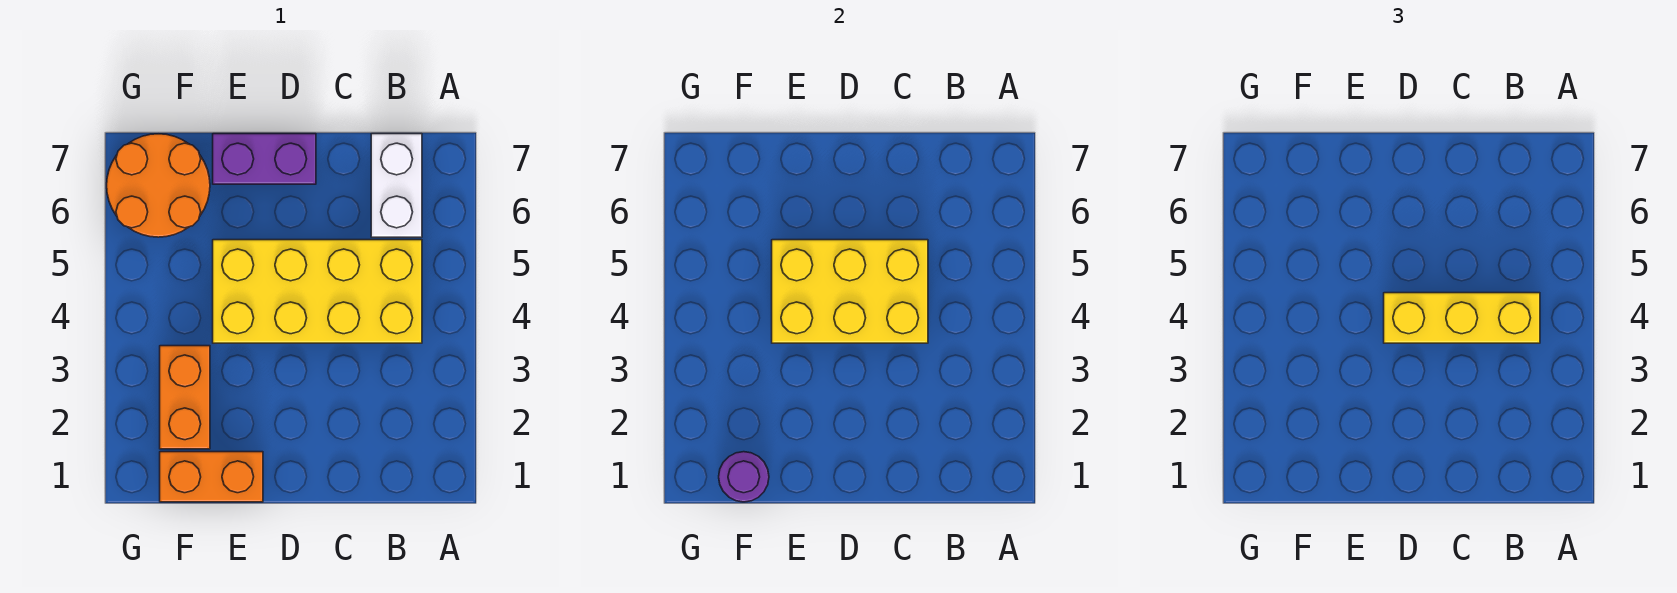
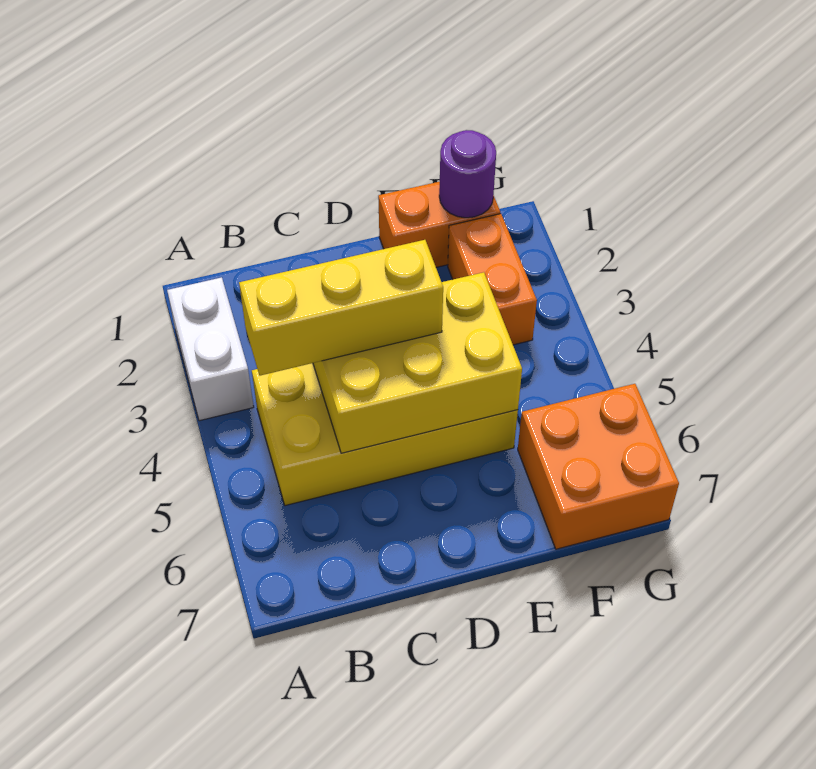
white 1x2 brick [371,134,422,237] -> white 1x2 brick moved to [167,277,254,421]
purple 1x2 brick [213,134,316,184] -> none
orange 2x2 round brick [107,134,210,237] -> orange 2x2 brick [518,384,679,549]

